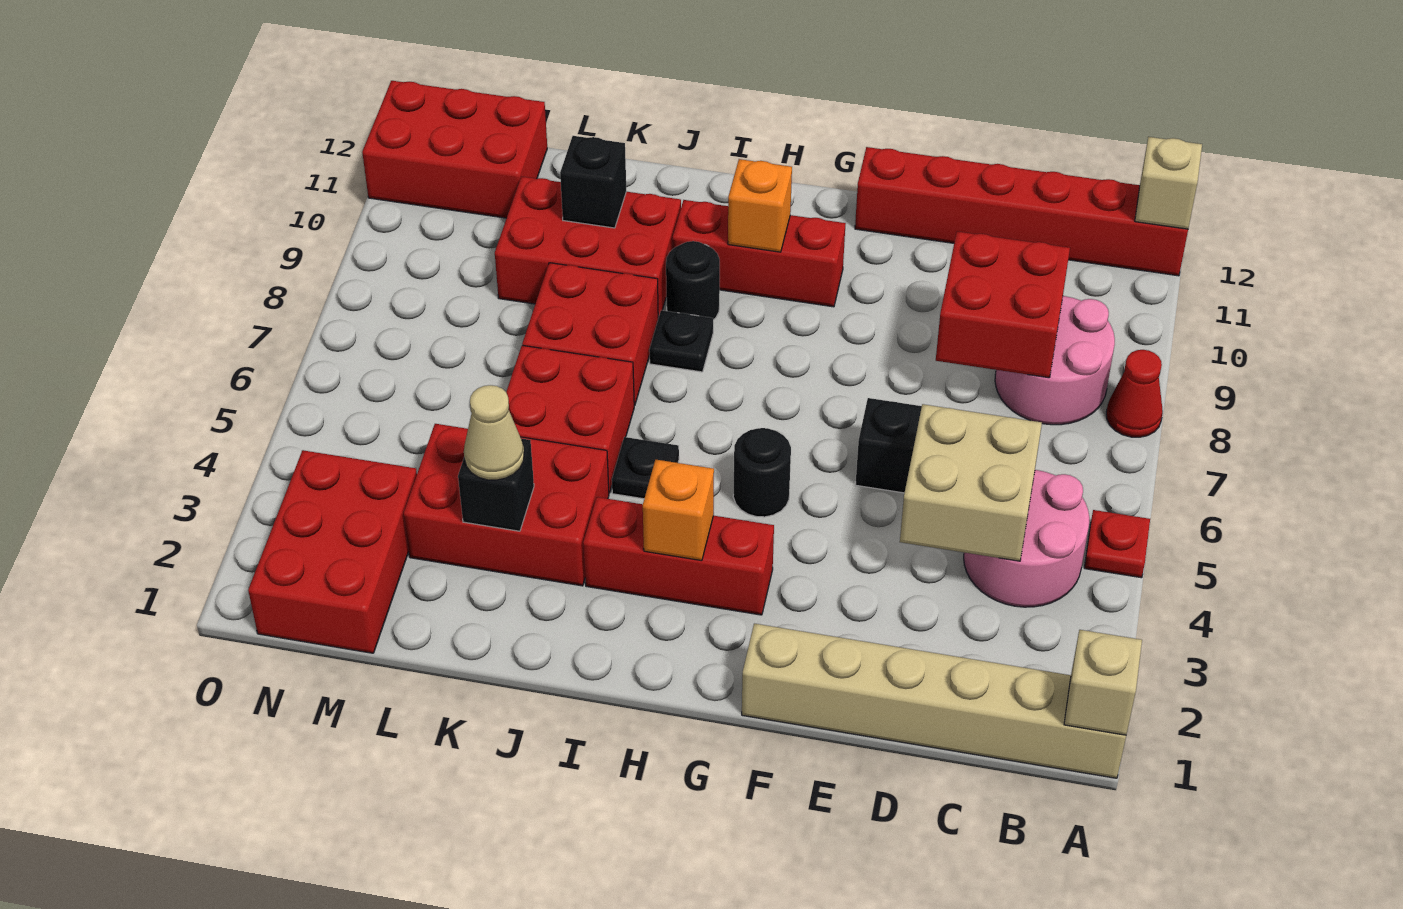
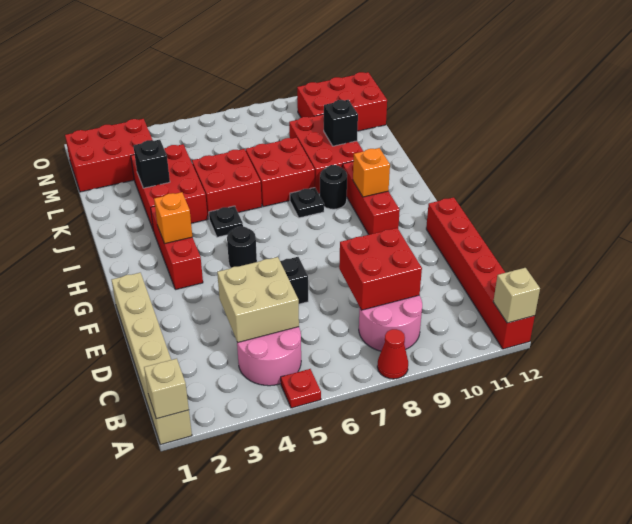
tan 1x1 cone [464,385,524,480] -> none
red 2x3 brick [362,81,547,218] -> red 2x3 brick turned to [297,72,387,131]

